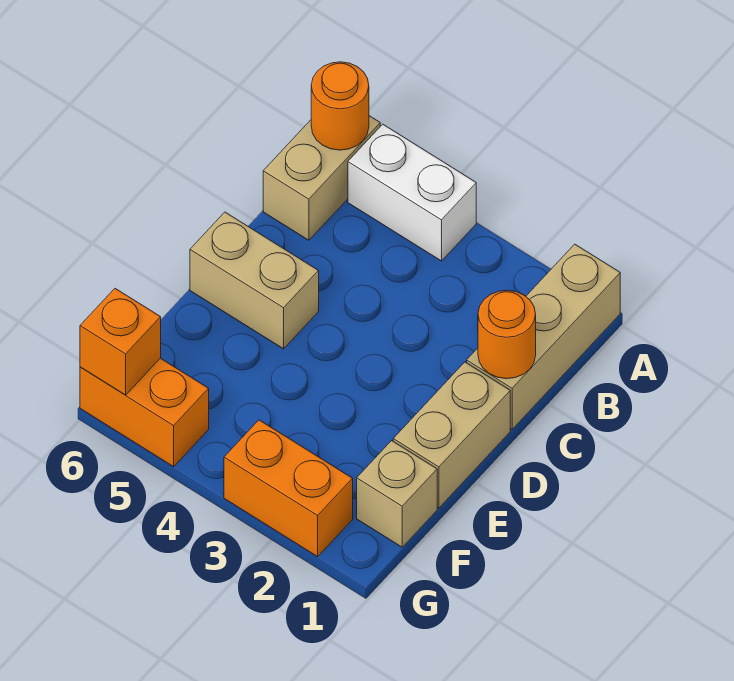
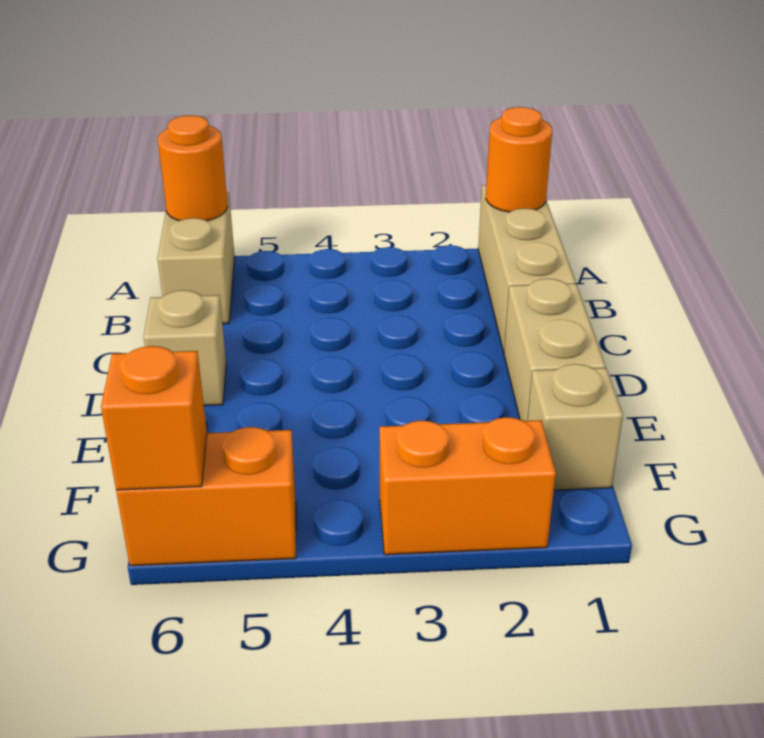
white 1x2 brick [348,124,476,261] -> none
orange 1x1 round brick [478,290,536,379] -> orange 1x1 round brick moved to [486,107,552,212]
tan 1x2 brick [190,212,319,349] -> tan 1x1 brick [144,290,226,406]

